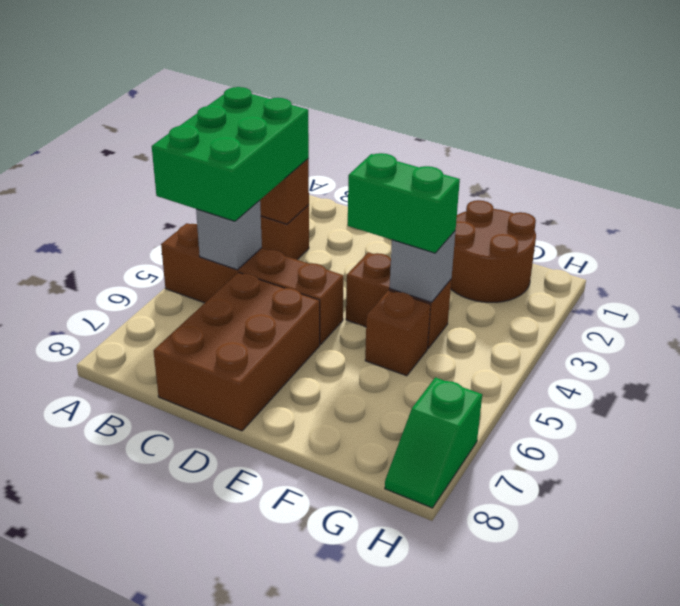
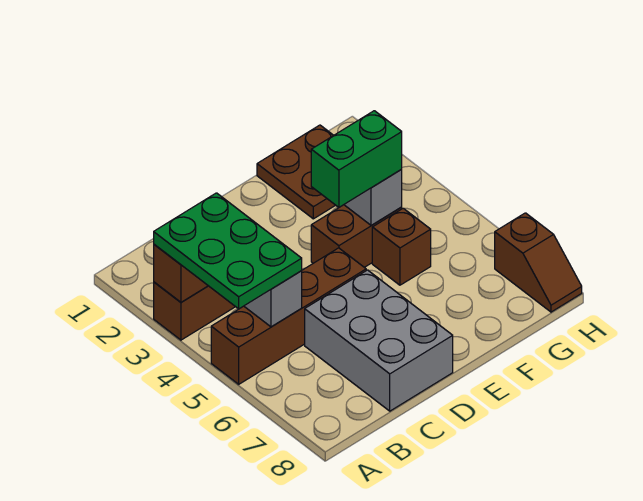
green 2x3 brick [152,87,309,221] -> green 2x3 plate [154,193,302,309]
brown 2x3 brick [154,272,320,431] -> grey 2x3 brick [305,270,453,411]
brown 2x2 round brick [451,200,536,302] -> brown 2x2 plate [257,125,335,219]
green 1x2 slope [385,377,482,508] -> brown 1x2 slope [495,213,582,312]

